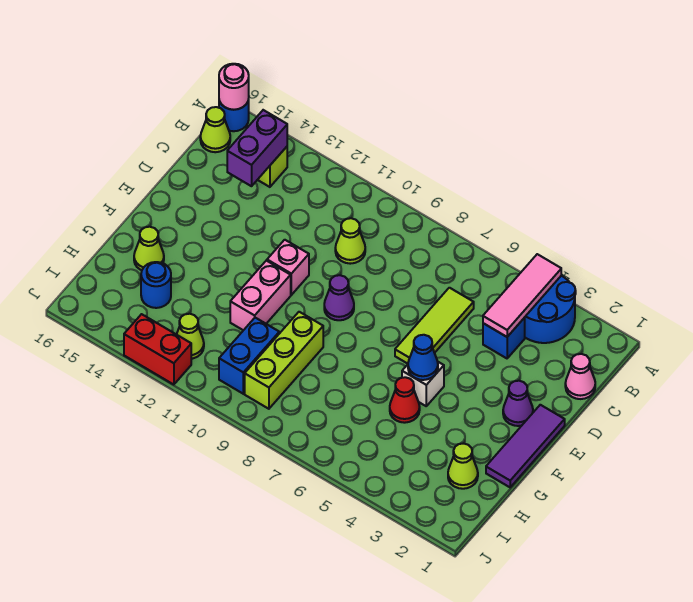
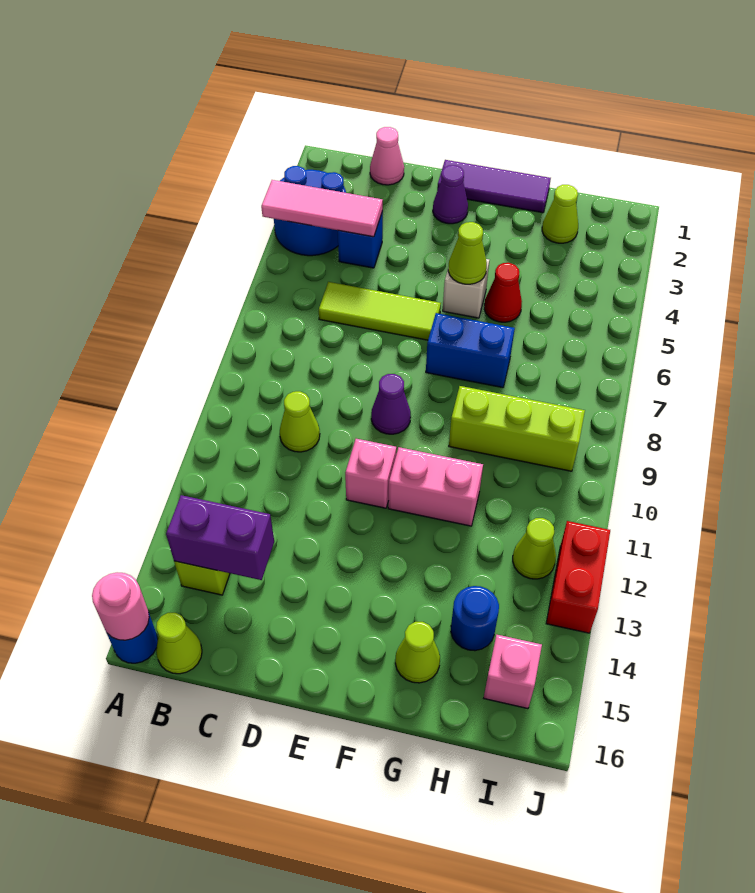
blue 1x1 cone [408,335,438,380] -> lime 1x1 cone [448,222,487,284]
blue 1x2 brick [219,318,279,394] -> blue 1x2 brick moved to [426,313,515,388]
none -> pink 1x1 brick [484,635,542,709]

